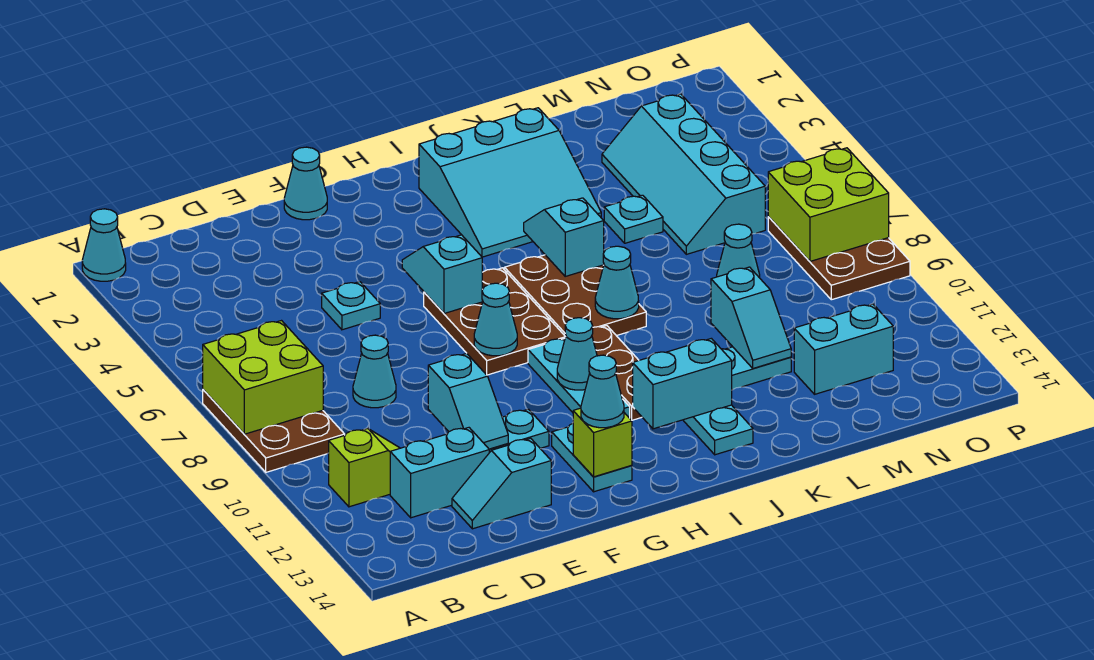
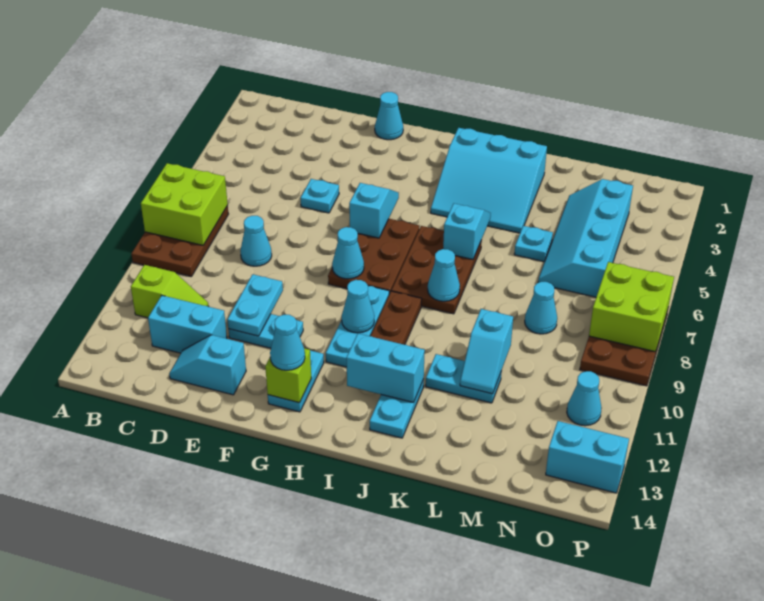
cyan 1x1 cone [82,209,126,281] -> cyan 1x1 cone moved to [567,371,602,426]
cyan 1x2 slope [428,353,508,449] -> cyan 1x2 plate [227,274,283,336]
cyan 1x2 brick [794,304,893,394] -> cyan 1x2 brick moved to [546,421,629,493]

